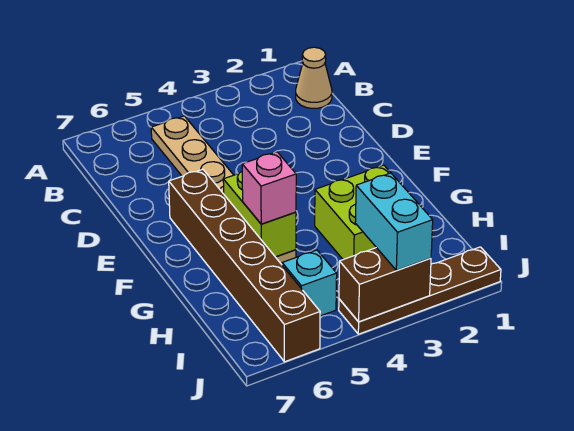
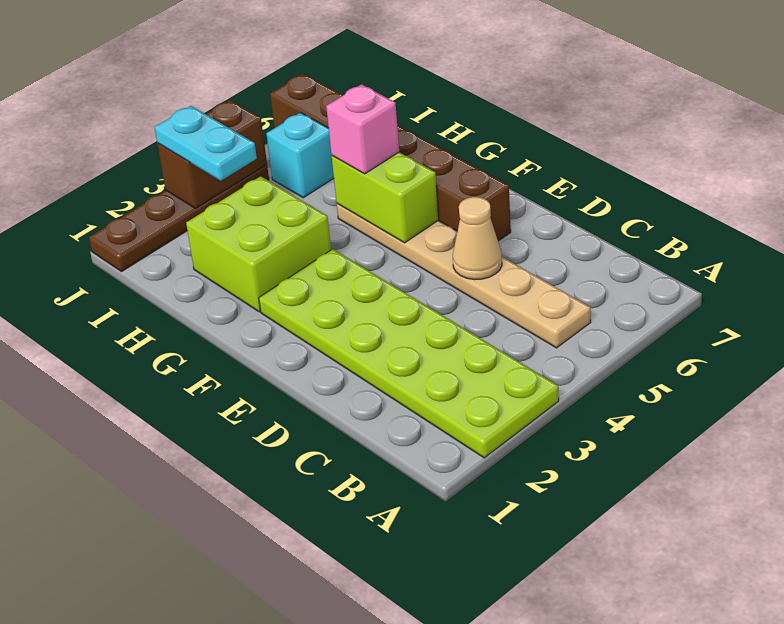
none -> lime 2x6 plate [259,249,559,458]
tan 1x1 cone [296,47,332,108] -> tan 1x1 cone moved to [453,197,502,280]
cyan 1x2 brick [355,173,433,270] -> cyan 1x2 plate [155,106,257,181]

